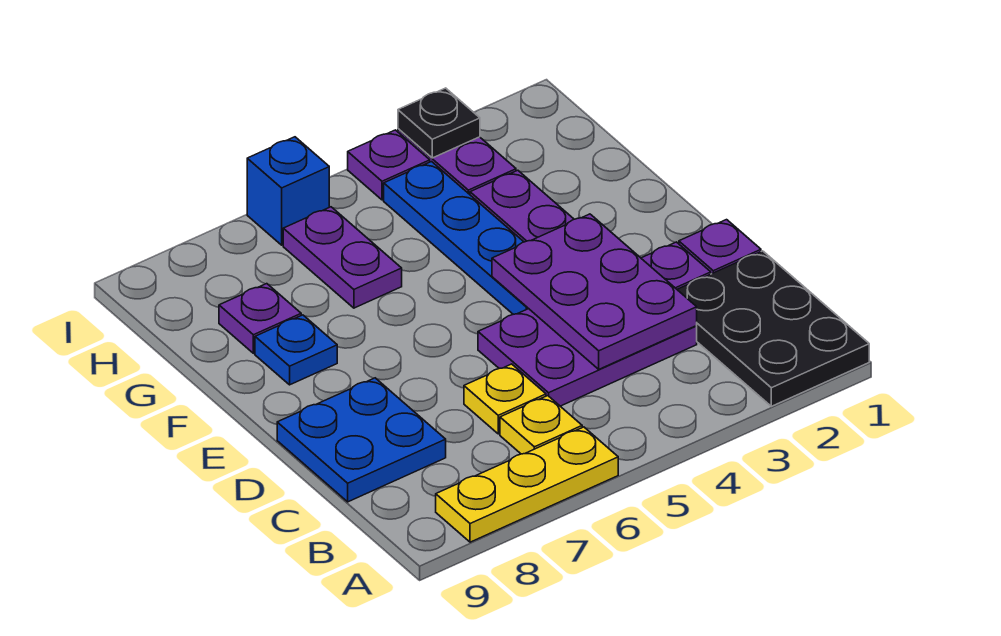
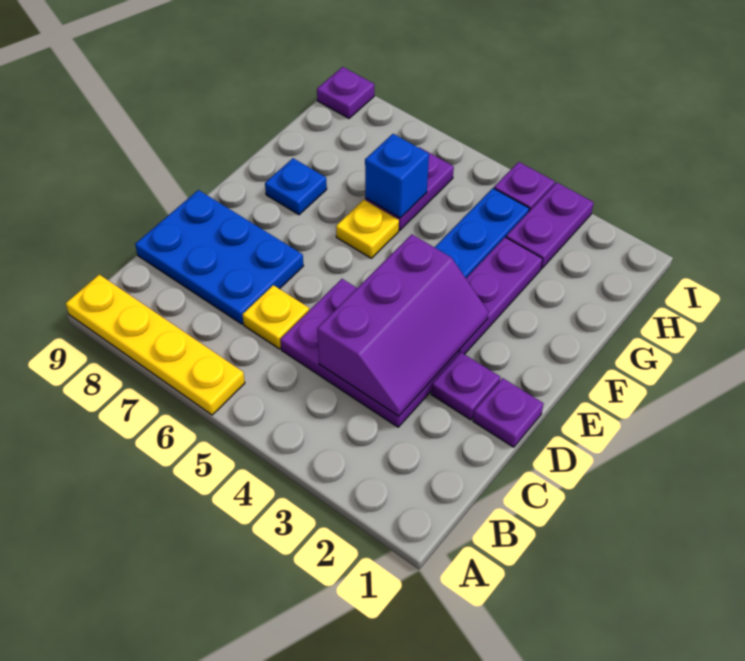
black 2x3 plate [677,251,869,406] -> none
yellow 1x3 plate [436,427,618,542] -> yellow 1x4 plate [66,275,245,415]
yellow 1x1 plate [500,396,582,454] -> yellow 1x1 plate moved to [336,200,399,258]
purple 2x3 plate [492,214,697,369] -> purple 2x3 slope [317,234,489,416]
blue 2x2 plate [277,378,446,502] -> blue 2x3 plate [135,190,303,324]
purple 1x1 plate [219,284,301,353] -> purple 1x1 plate moved to [317,67,374,118]
black 1x1 plate [398,88,480,158] -> none
blue 1x1 brick [247,137,329,245] -> blue 1x1 brick moved to [365,134,429,218]

